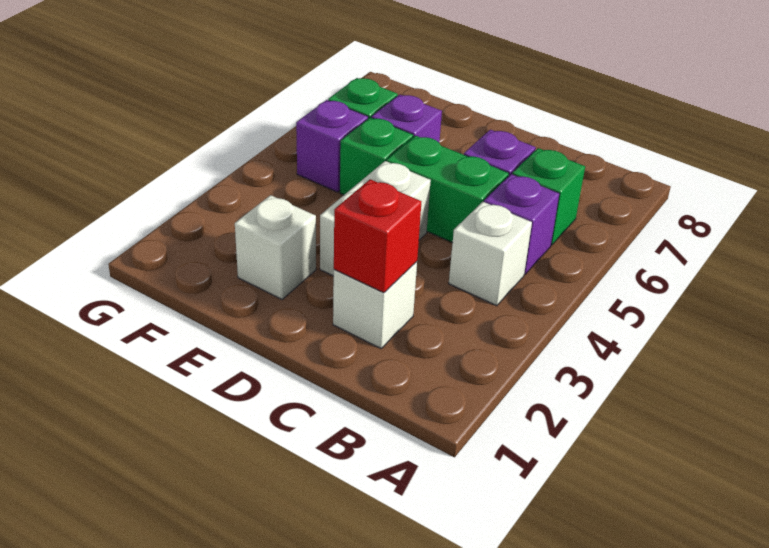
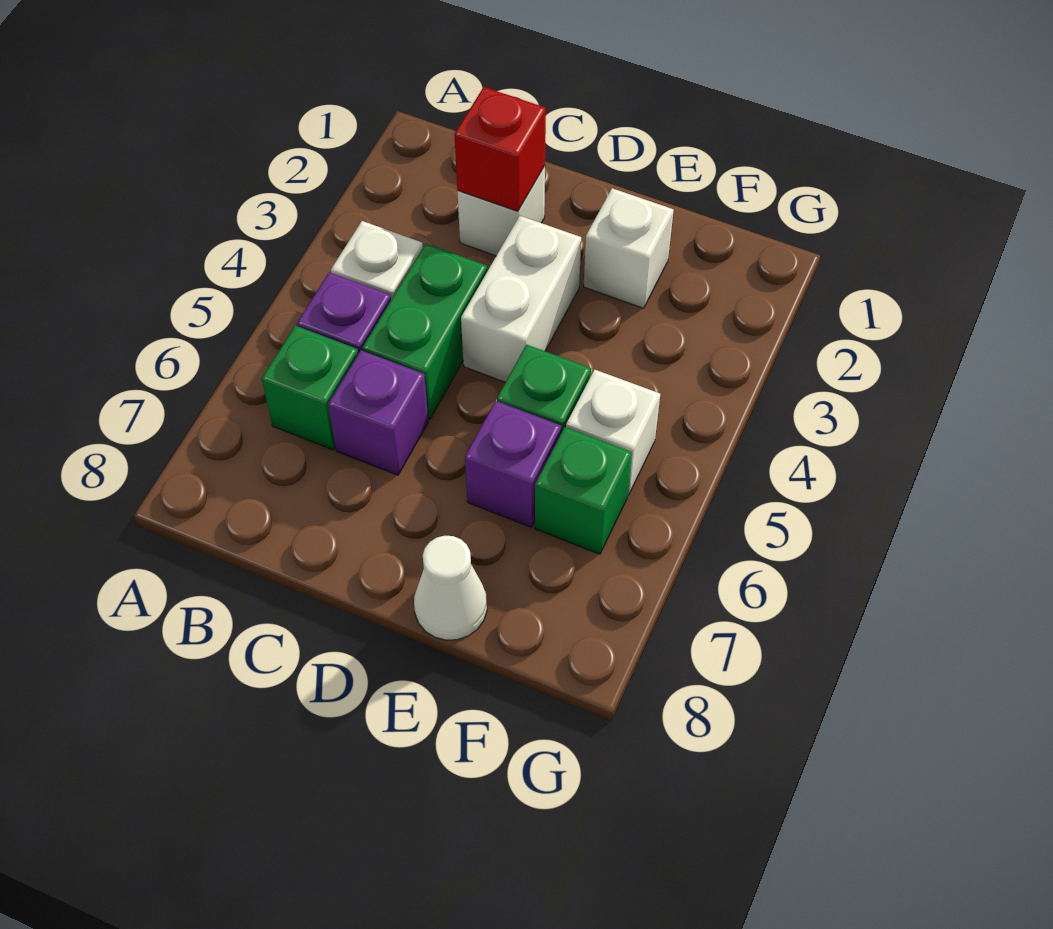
green 1x2 brick [387,136,509,243] -> green 1x2 brick turned to [362,244,487,419]
none -> white 1x1 cone [414,536,487,640]
purple 1x1 brick [296,100,368,192] -> white 1x1 brick [566,370,660,495]

